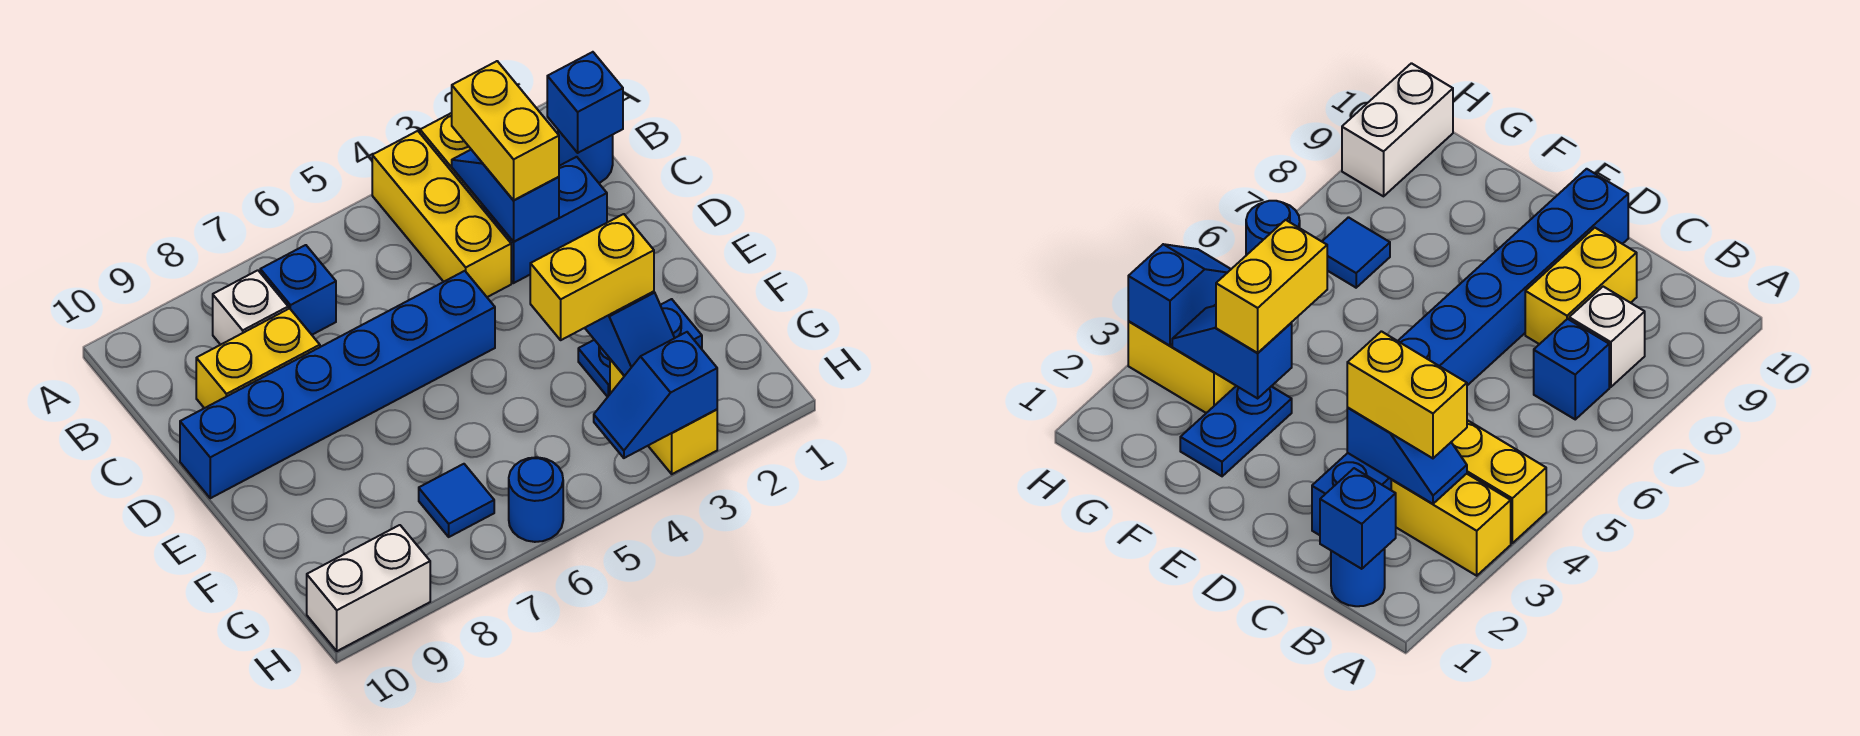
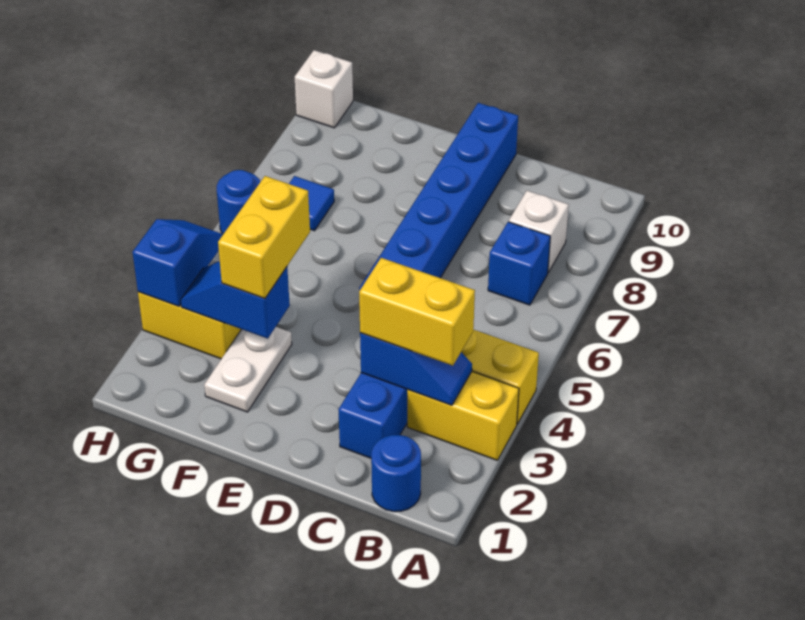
blue 1x1 brick [547,52,623,153] -> none
yellow 1x2 brick [196,308,320,408] -> none
blue 1x2 plate [578,299,702,397] -> white 1x2 plate [204,327,292,412]
white 1x2 brick [307,525,430,651] -> white 1x1 brick [295,50,353,128]

